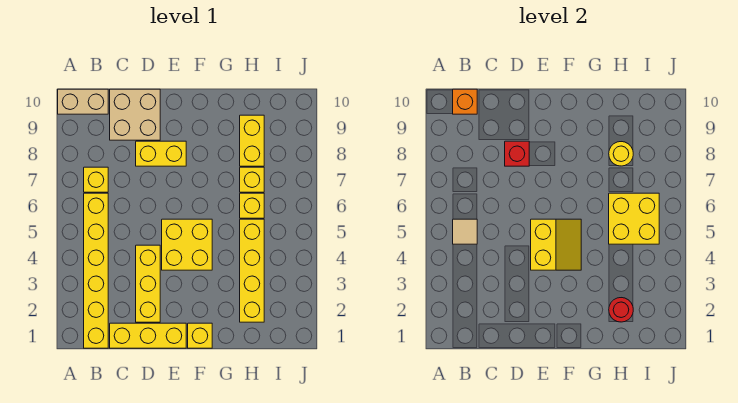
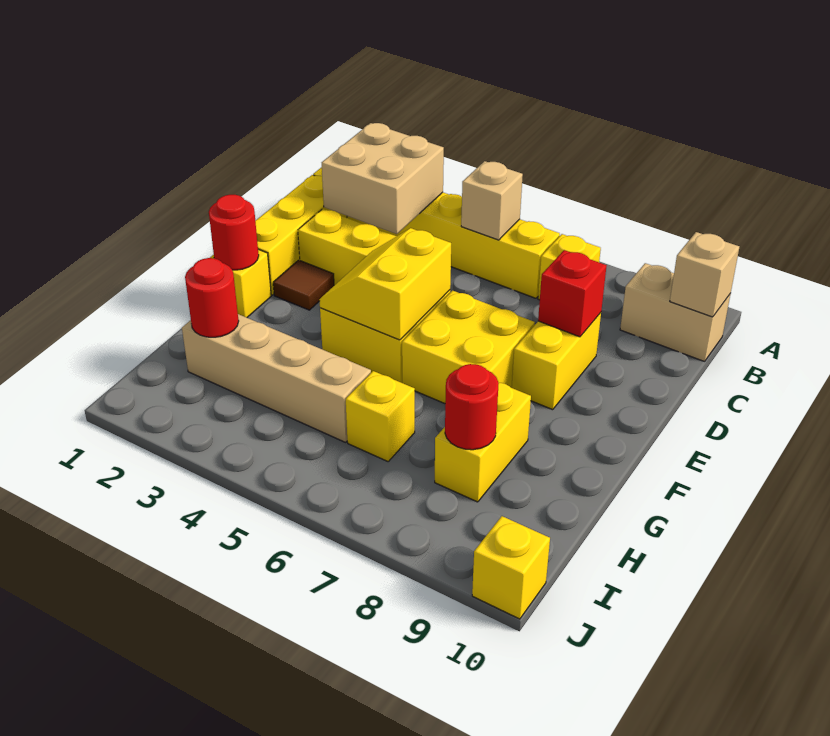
tan 1x2 brick [58,89,108,114] -> tan 1x2 brick turned to [620,263,730,361]
tan 1x1 tile [453,219,477,244] -> tan 1x1 brick [461,161,523,240]
orange 1x1 brick [453,89,477,114] -> tan 1x1 brick [670,232,739,317]
tan 2x2 brick [110,89,160,140] -> tan 2x2 brick moved to [322,123,444,234]
none -> brown 1x1 tile [273,260,334,310]
yellow 2x2 slope [531,219,581,270] -> yellow 2x2 slope turned to [319,228,451,340]
none -> red 1x1 round brick [209,195,259,270]
yellow 1x4 brick [240,219,264,322] -> tan 1x4 brick [182,314,371,442]
yellow 2x2 brick [609,193,659,244] -> yellow 2x2 brick moved to [402,291,535,403]
yellow 1x1 brick [240,167,264,192] -> yellow 1x1 brick moved to [472,516,550,619]
yellow 1x2 brick [240,115,264,166] -> yellow 1x2 brick turned to [435,383,531,502]
yellow 1x1 round brick [609,142,633,166] -> red 1x1 round brick [445,364,499,450]

